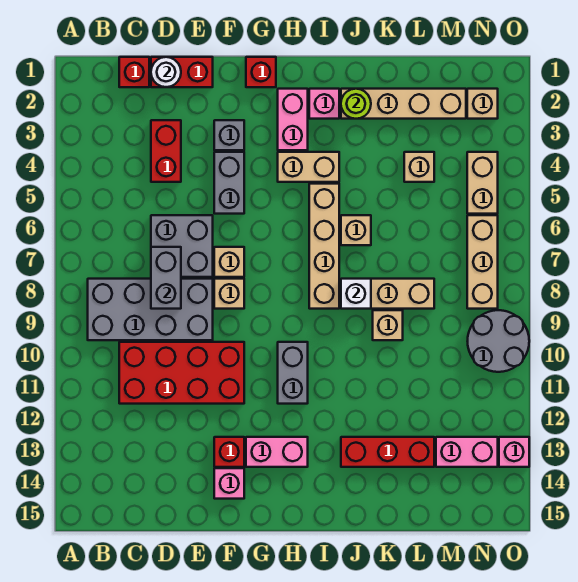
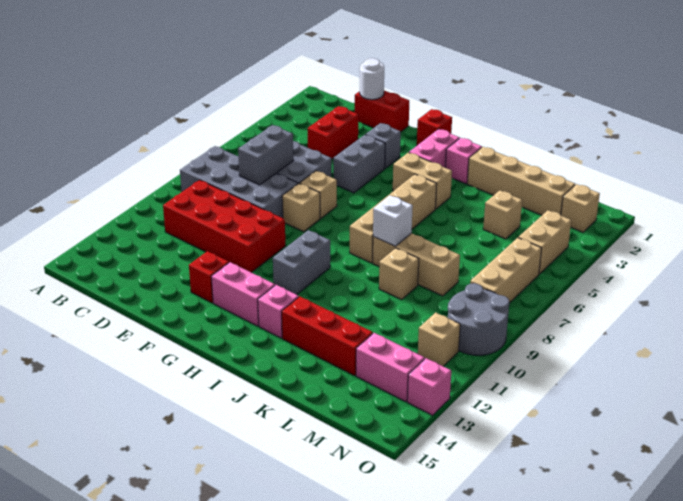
red 1x1 brick [119,57,149,87] -> none
pink 1x1 brick [214,468,244,499] -> pink 1x1 brick moved to [258,285,299,338]
lime 1x1 round brick [341,89,371,119] -> none
tan 1x1 brick [341,215,371,245] -> tan 1x1 brick moved to [418,313,460,366]

